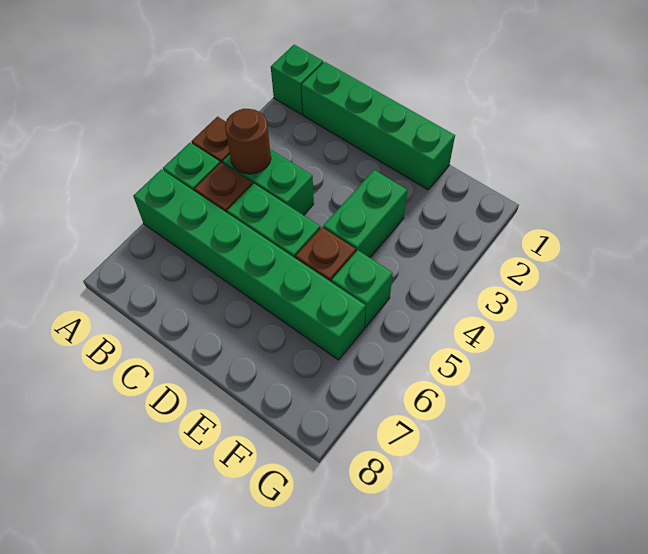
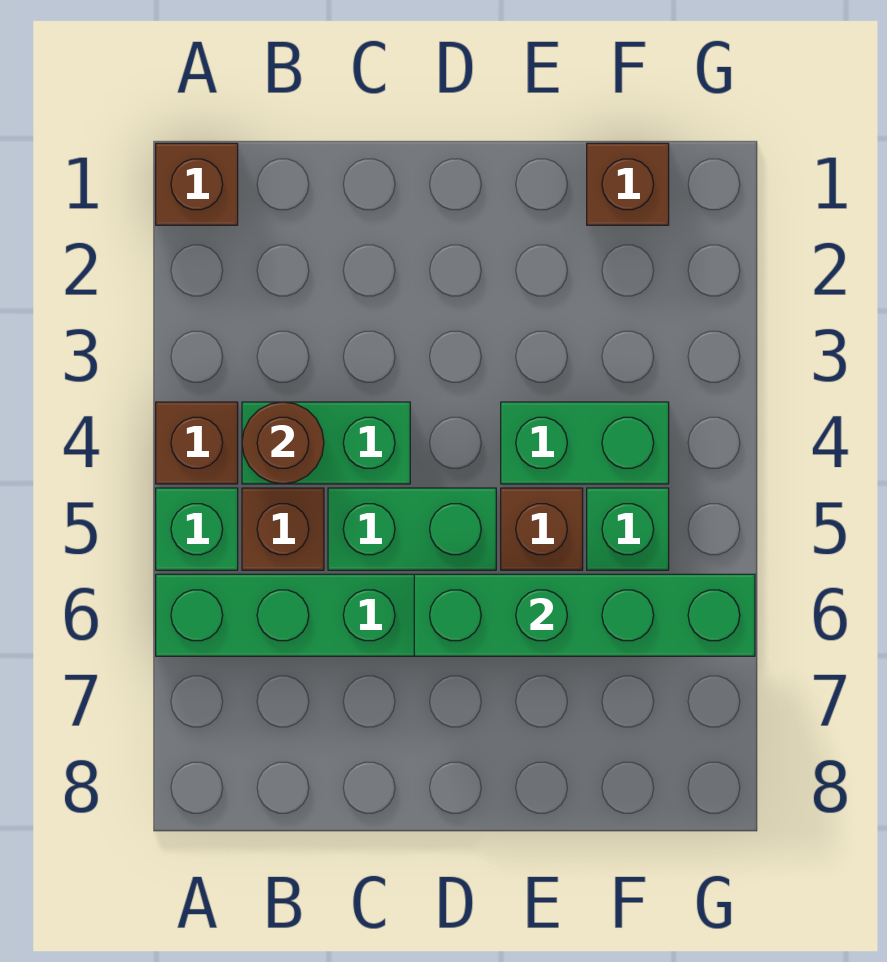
green 1x1 brick [271,45,323,114] -> brown 1x1 brick [156,143,238,225]
green 1x4 brick [302,62,455,190] -> green 1x4 brick moved to [414,574,755,656]
green 1x2 brick [323,170,407,258] -> green 1x2 brick turned to [501,402,669,484]
none -> brown 1x1 brick [587,143,669,225]

